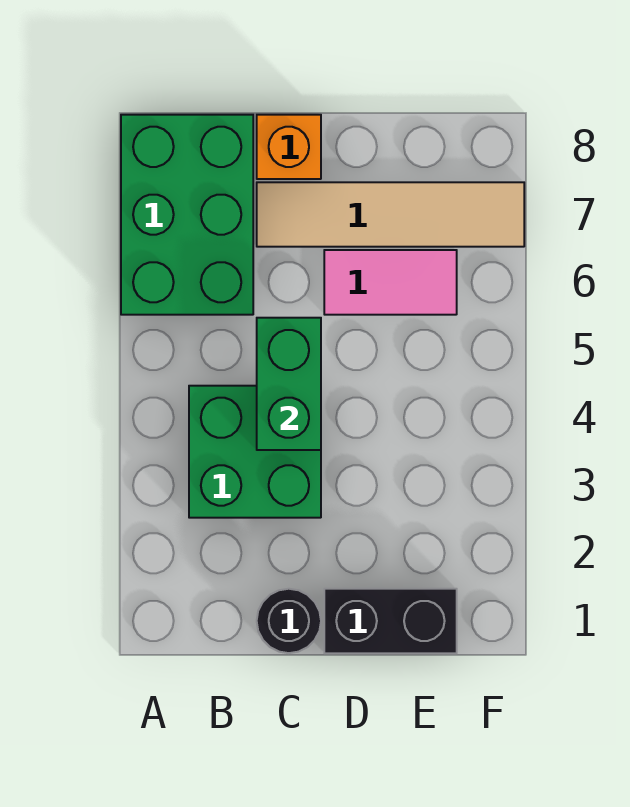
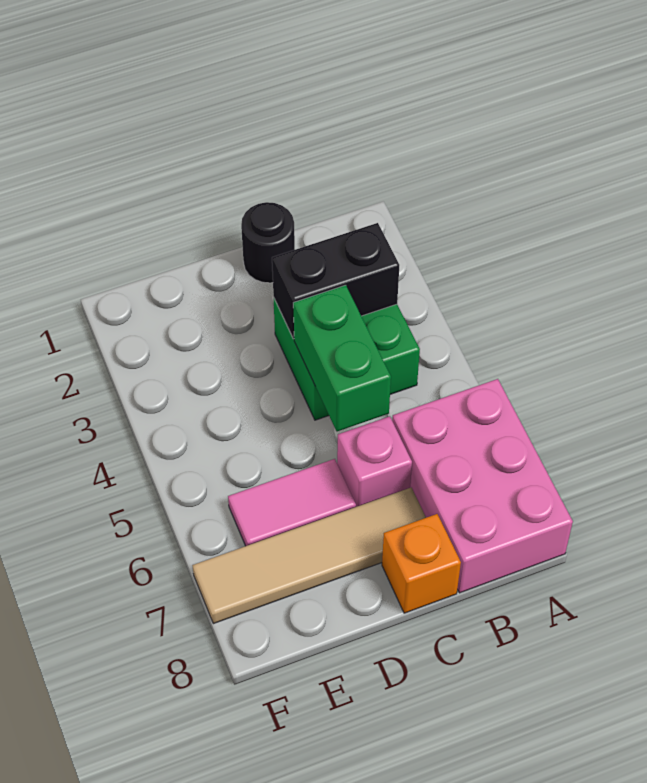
green 2x3 brick [121,115,253,315] -> pink 2x3 brick [392,379,573,593]
none -> pink 1x1 brick [337,416,412,507]
black 1x2 brick [324,589,457,653] -> black 1x2 brick moved to [272,223,399,339]

